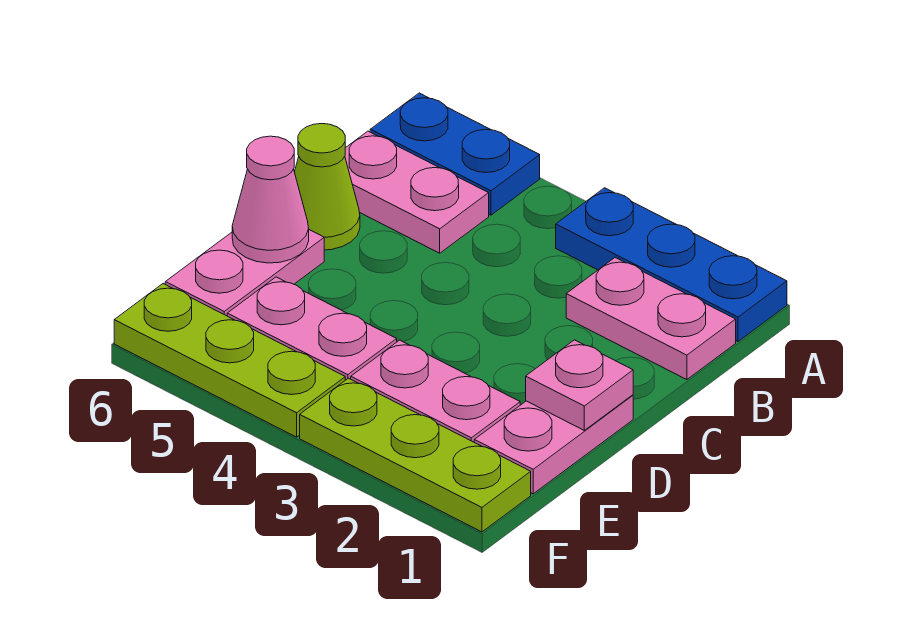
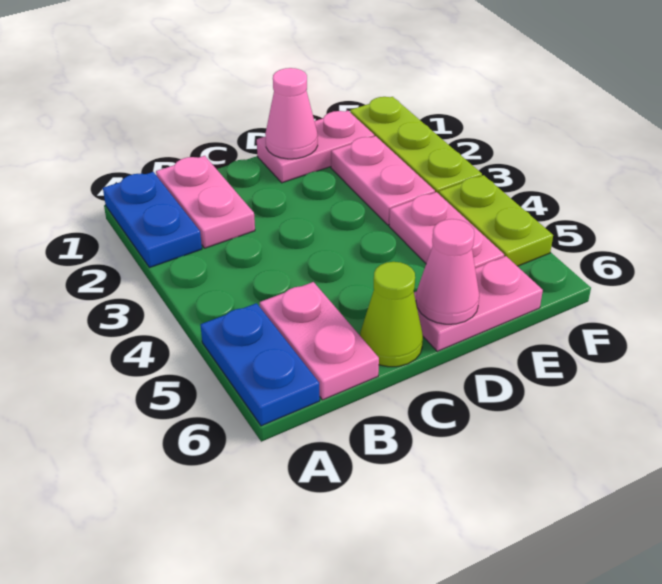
blue 1x3 plate [556,188,787,341] -> blue 1x2 plate [103,172,202,268]
pink 1x1 plate [526,340,633,430] -> pink 1x1 cone [265,68,318,159]
lime 1x3 plate [114,284,345,437] -> lime 1x2 plate [439,175,553,266]

